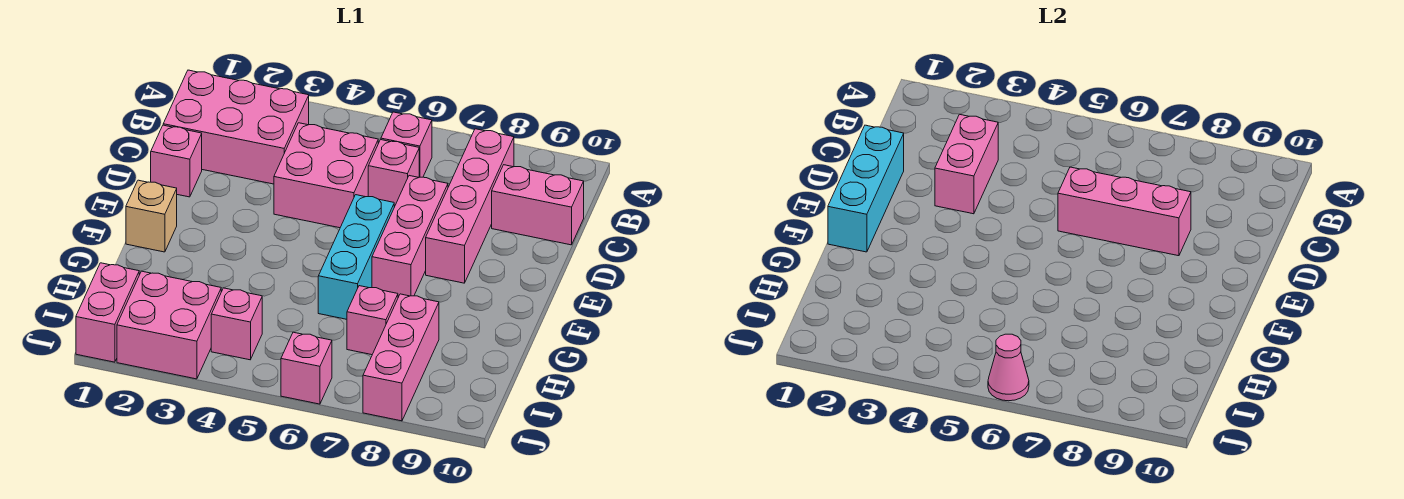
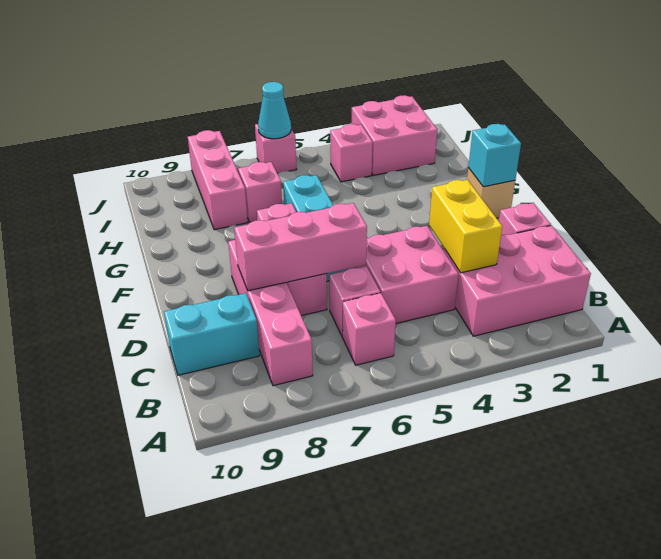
pink 1x2 brick [935,114,998,214] -> yellow 1x2 brick [429,180,502,273]
pink 1x2 brick [492,165,584,245] -> cyan 1x2 brick [164,293,259,375]
cyan 1x3 brick [828,125,904,252] -> cyan 1x1 brick [468,124,521,187]
pink 1x2 brick [76,263,139,362] -> none
pink 1x1 cone [988,334,1029,401] -> cyan 1x1 cone [258,82,291,139]

